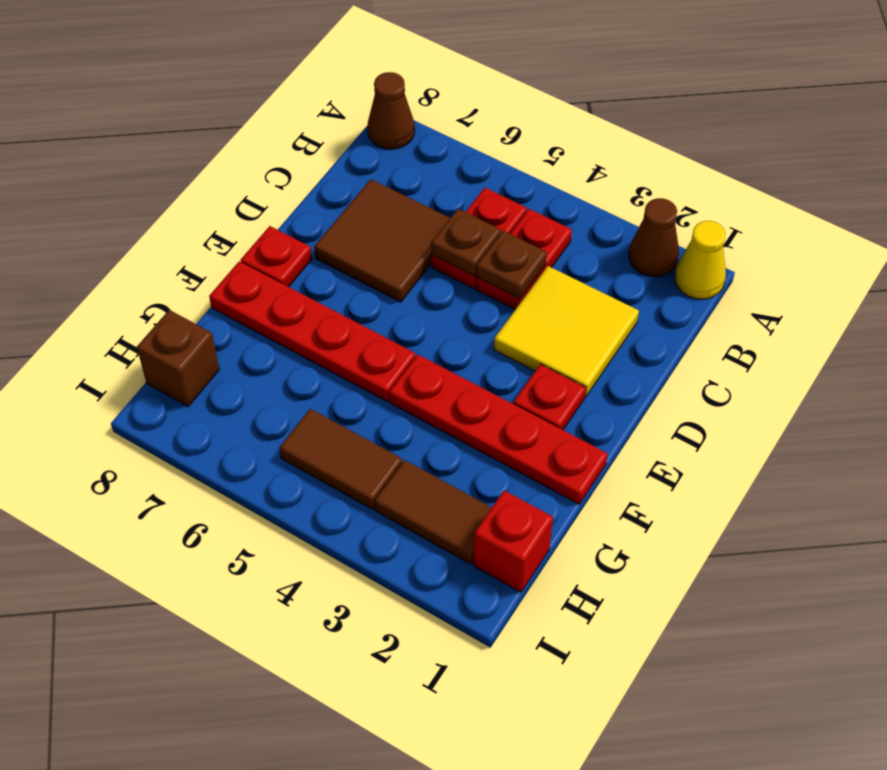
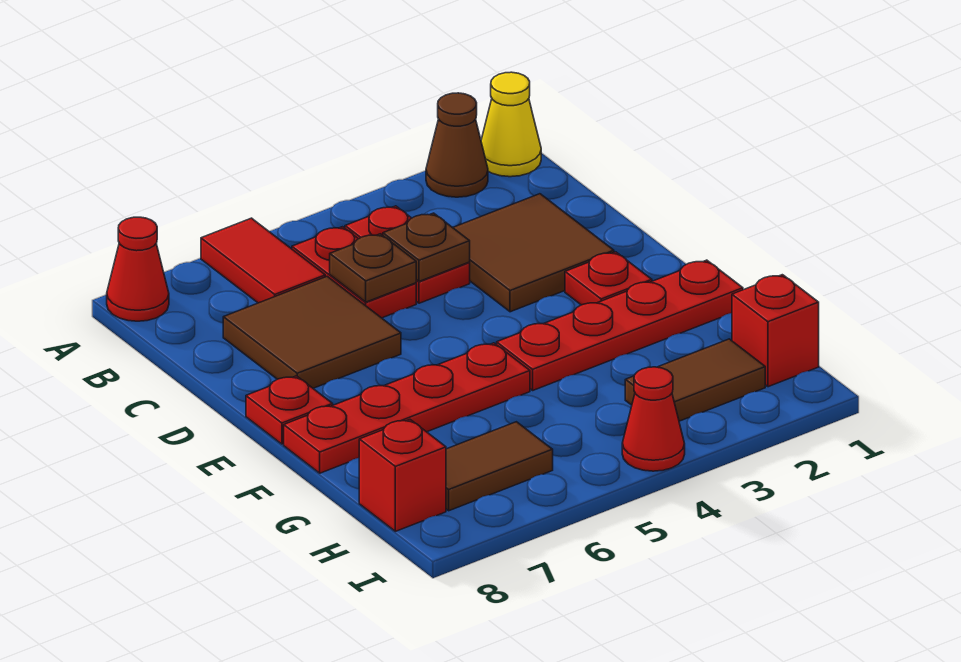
none -> red 1x2 tile [201,218,325,303]
brown 1x1 cone [367,72,415,149] -> red 1x1 cone [107,217,169,321]
yellow 2x2 tile [494,266,639,397] -> brown 2x2 tile [453,194,614,312]
brown 1x2 tile [279,409,402,510] -> brown 1x2 tile moved to [446,422,553,511]
brown 1x1 brick [137,310,219,406] -> red 1x1 brick [359,419,446,531]
none -> red 1x1 cone [622,367,685,471]

